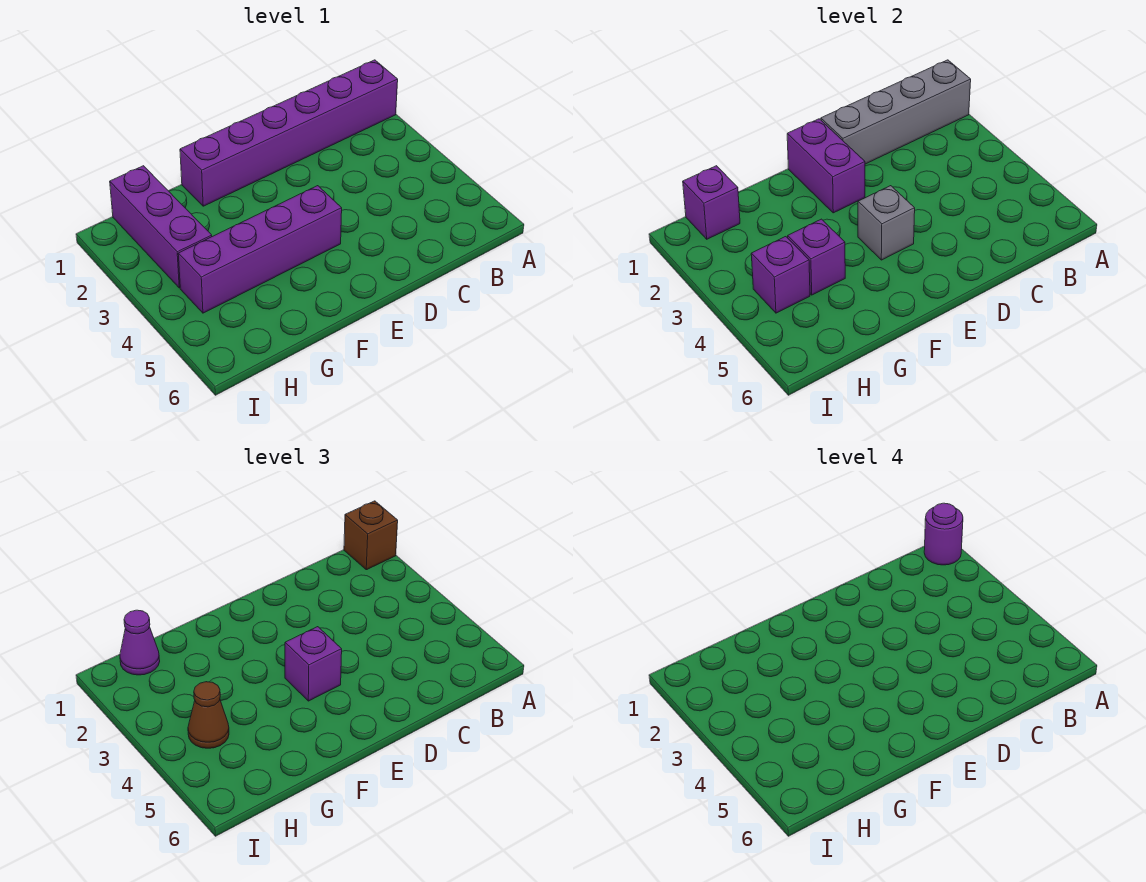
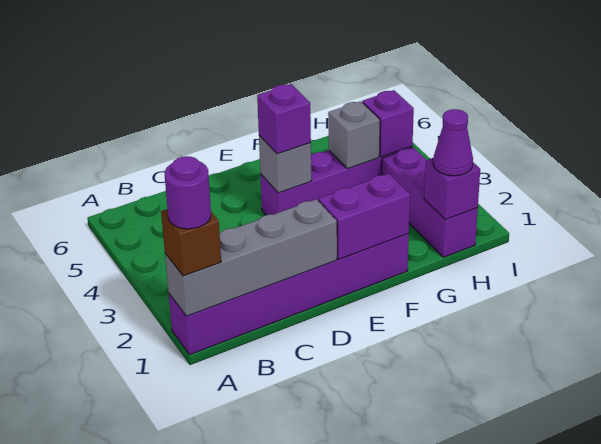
purple 1x2 brick [787,119,865,213] -> purple 1x2 brick turned to [318,174,410,259]
purple 1x1 brick [788,219,845,295] -> grey 1x1 brick [328,101,380,169]
brown 1x1 cone [188,682,229,748] -> none

